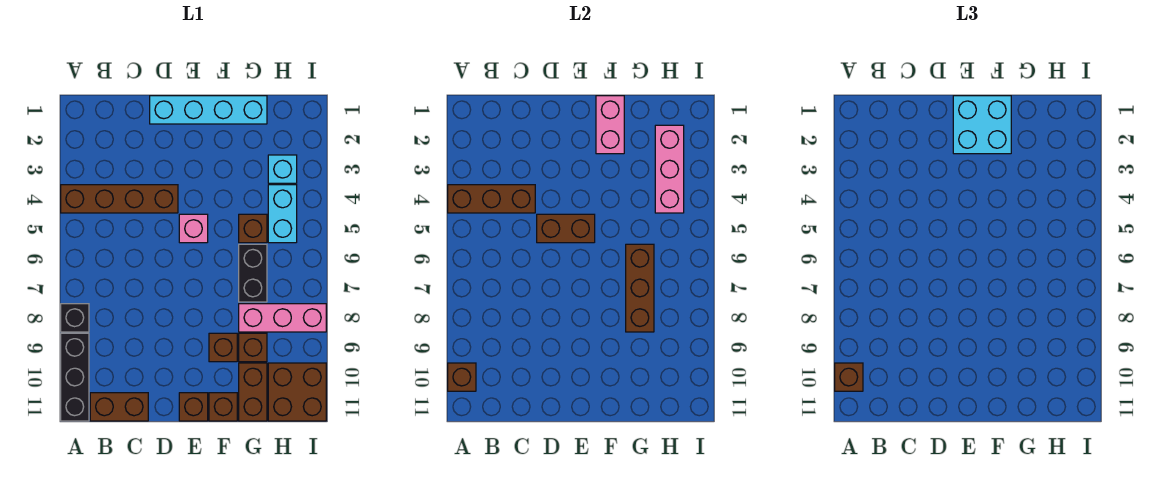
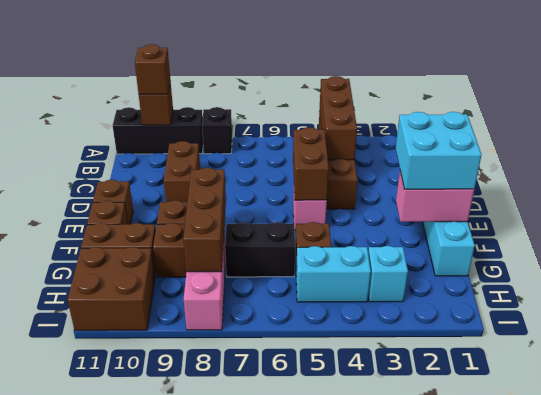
brown 1x2 brick [90,393,148,421] -> brown 1x2 brick moved to [164,141,200,202]
brown 1x3 brick [626,244,654,332] -> brown 1x3 brick turned to [183,168,226,272]
pink 1x3 brick [655,125,684,213] -> none

